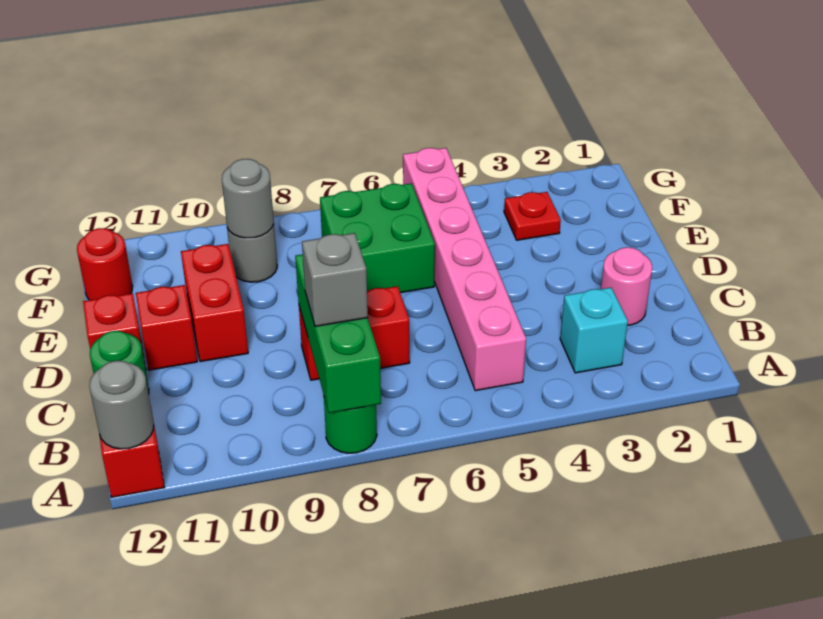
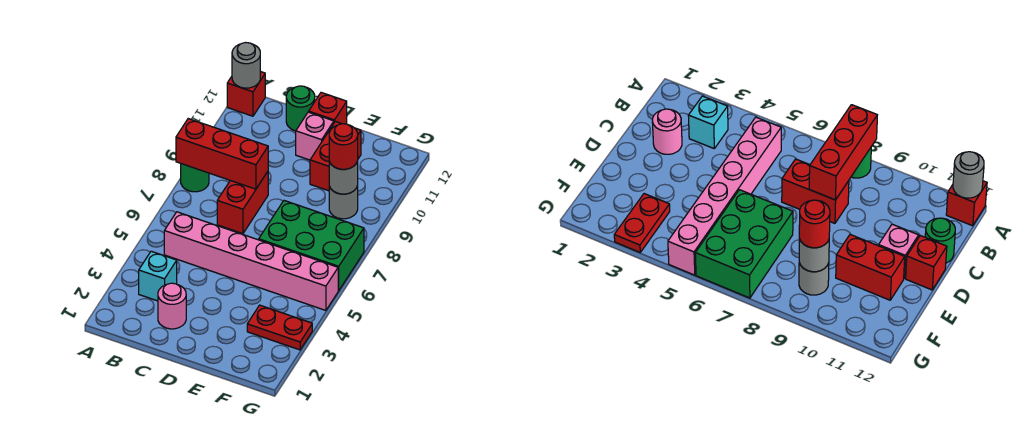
green 1x3 brick [295,254,381,413] -> red 1x3 brick [176,119,268,189]
grey 1x1 brick [302,233,368,326] -> none
red 1x2 brick [181,244,248,362] -> red 1x2 brick turned to [310,121,361,191]
red 1x1 brick [136,285,197,370] -> pink 1x1 brick [296,112,334,160]
green 2x2 brick [320,183,435,293] -> green 2x3 brick [259,201,364,291]
red 1x1 plate [504,192,561,240] -> red 1x2 plate [247,305,312,350]
red 1x1 round brick [77,228,133,300] -> red 1x1 round brick moved to [329,124,358,169]

